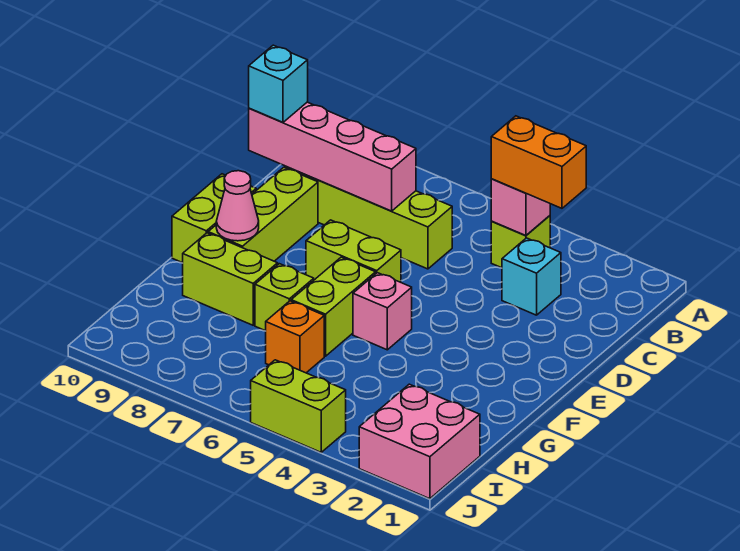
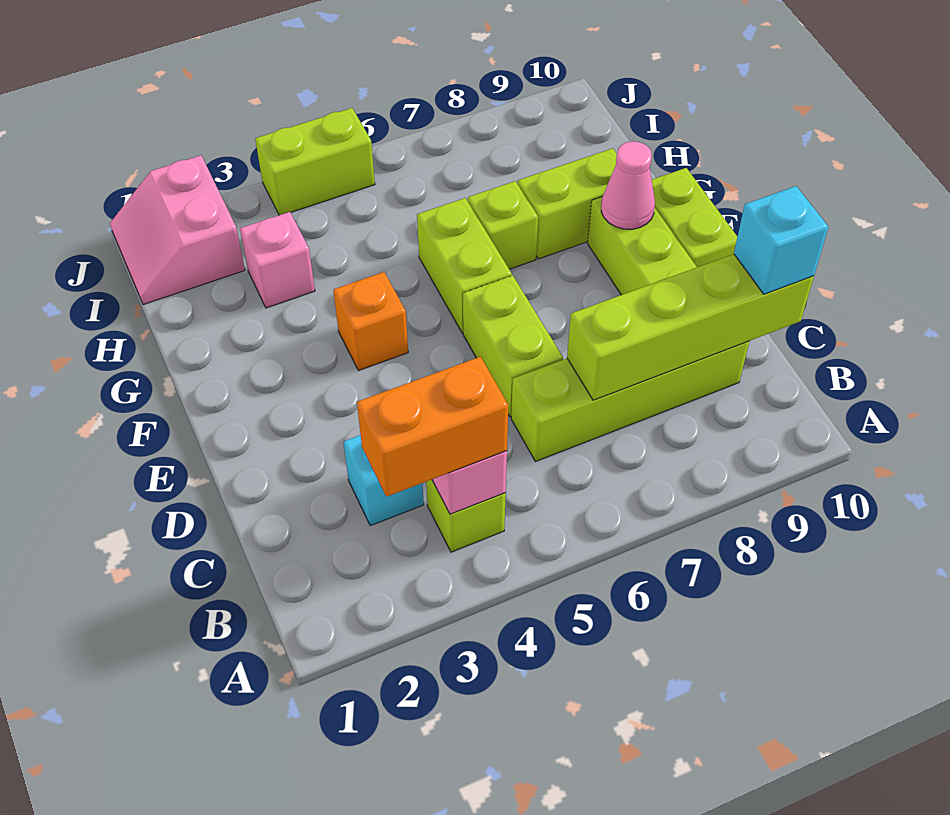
pink 1x4 brick [249,102,416,211] -> lime 1x4 brick [567,254,814,400]
lime 1x2 brick [306,220,401,282] -> lime 1x2 brick turned to [463,275,563,417]
pink 1x1 brick [353,273,412,350] -> pink 1x1 brick moved to [240,212,315,308]
orange 1x1 brick [266,301,324,373] -> orange 1x1 brick moved to [333,272,408,371]
pink 2x2 brick [359,384,480,499] -> pink 2x2 slope [110,155,245,305]

